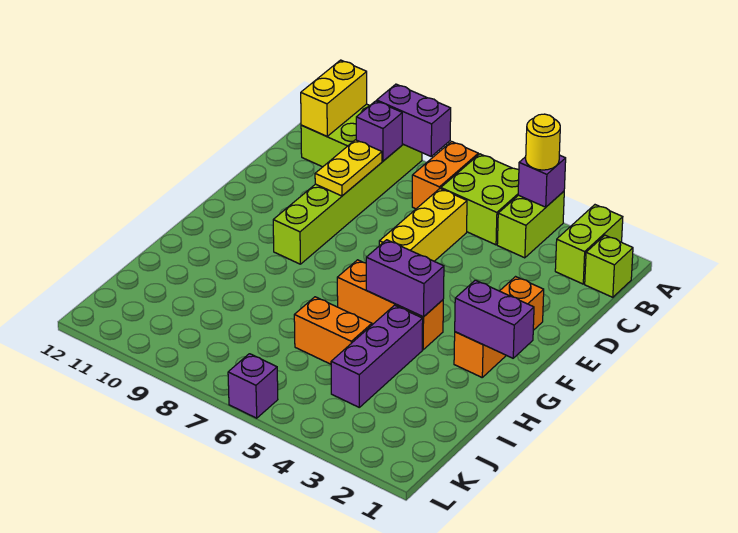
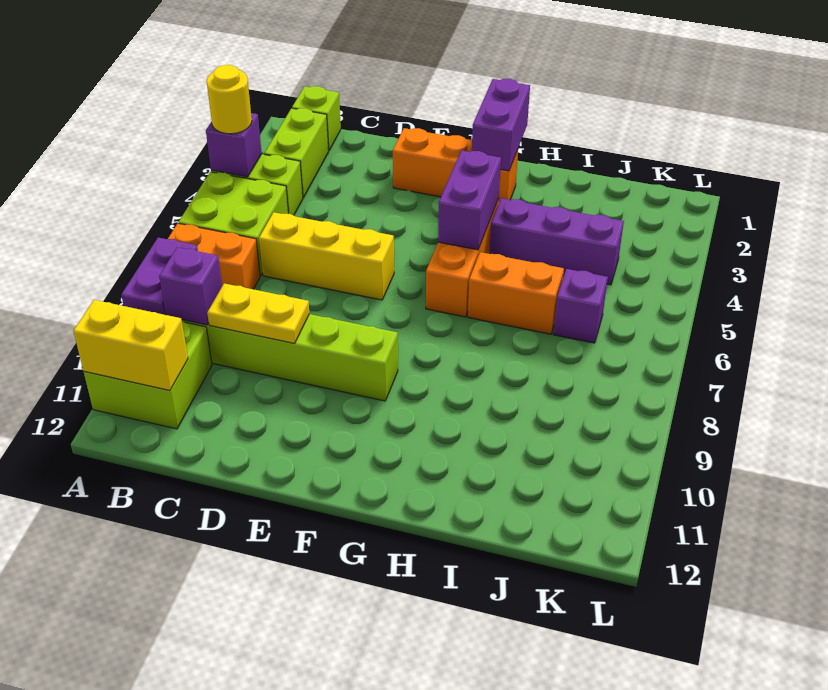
lime 1x2 brick [555,205,623,284] -> lime 1x2 brick turned to [264,108,329,197]
purple 1x2 brick [377,84,451,156] -> purple 1x2 plate [121,238,198,315]
orange 1x2 brick [294,297,372,364] -> orange 1x2 brick turned to [468,252,564,334]
purple 1x1 brick [228,354,278,418] -> purple 1x1 brick moved to [553,269,608,343]

